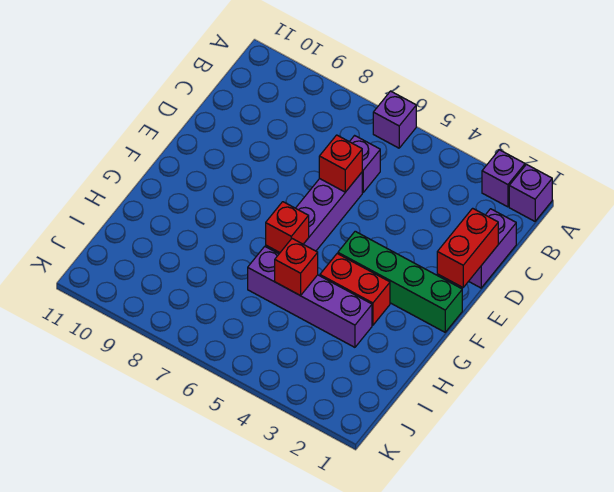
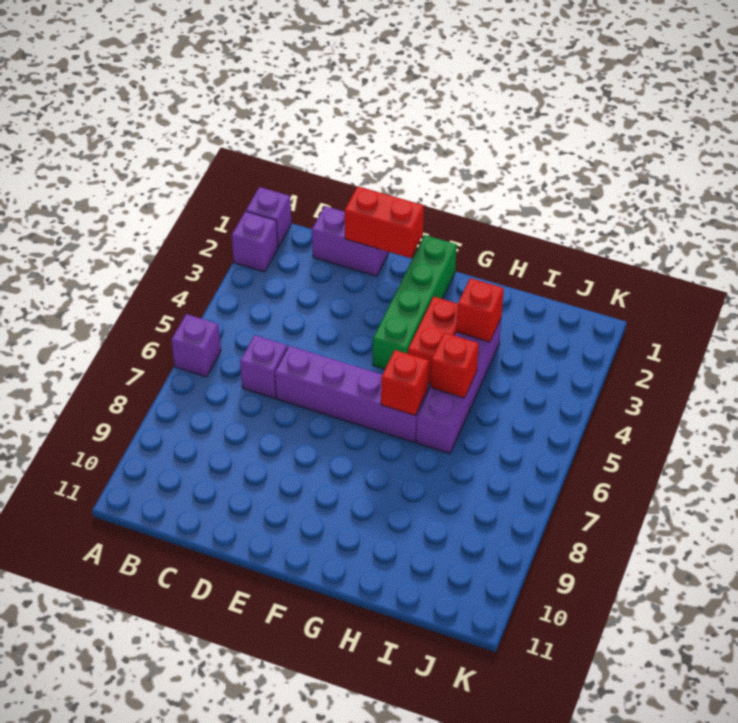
red 1x1 brick [319,135,362,192] -> red 1x1 brick moved to [456,278,504,342]

